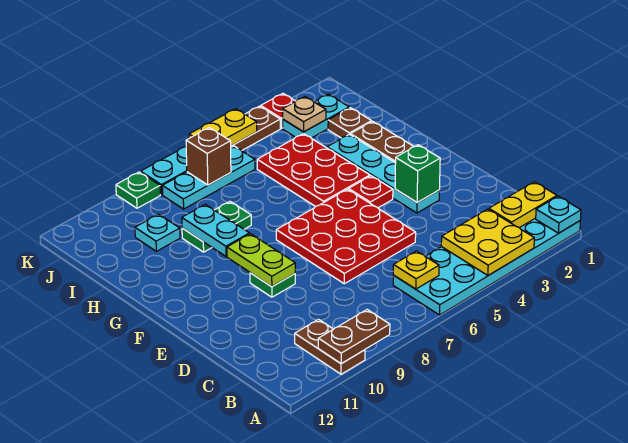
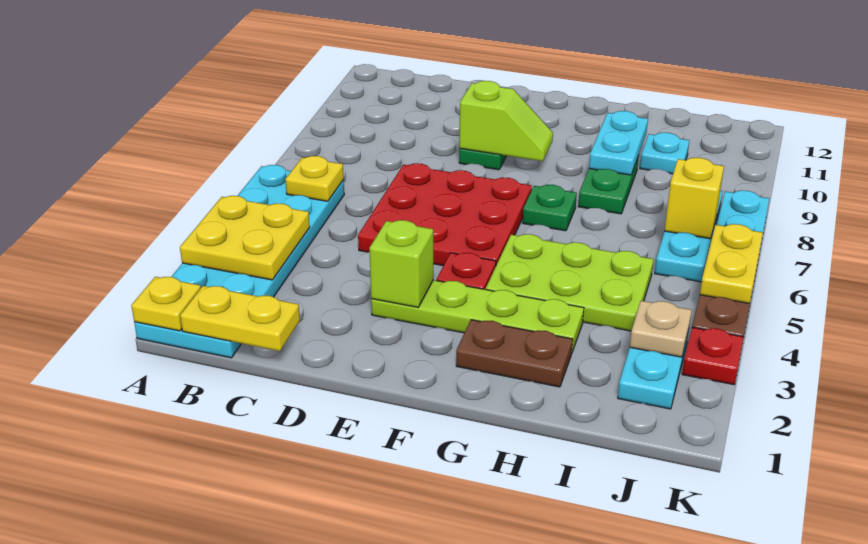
cyan 1x1 plate [536,196,581,233] -> yellow 1x1 plate [131,277,201,331]
brown 1x2 plate [318,310,390,364] -> none
brown 1x2 plate [295,319,365,374] -> none
yellow 1x2 plate [489,182,557,228] -> yellow 1x2 plate turned to [180,286,300,351]
cyan 1x4 plate [327,134,440,213] -> lime 1x4 plate [371,280,584,352]
green 1x1 brick [395,145,440,203] -> lime 1x1 brick [370,220,433,307]
lime 1x2 plate [227,234,295,287] -> lime 1x2 slope [459,81,553,161]
red 2x3 plate [257,134,370,207] -> lime 2x3 plate [486,234,654,331]
cyan 1x2 plate [182,204,249,256] -> cyan 1x2 plate turned to [589,111,648,175]
brown 1x1 plate [328,108,372,138] -> none
brown 1x1 brick [186,128,231,185] -> yellow 1x1 brick [665,158,724,239]
green 1x1 plate [116,172,160,208] -> green 1x1 plate moved to [523,185,577,231]

